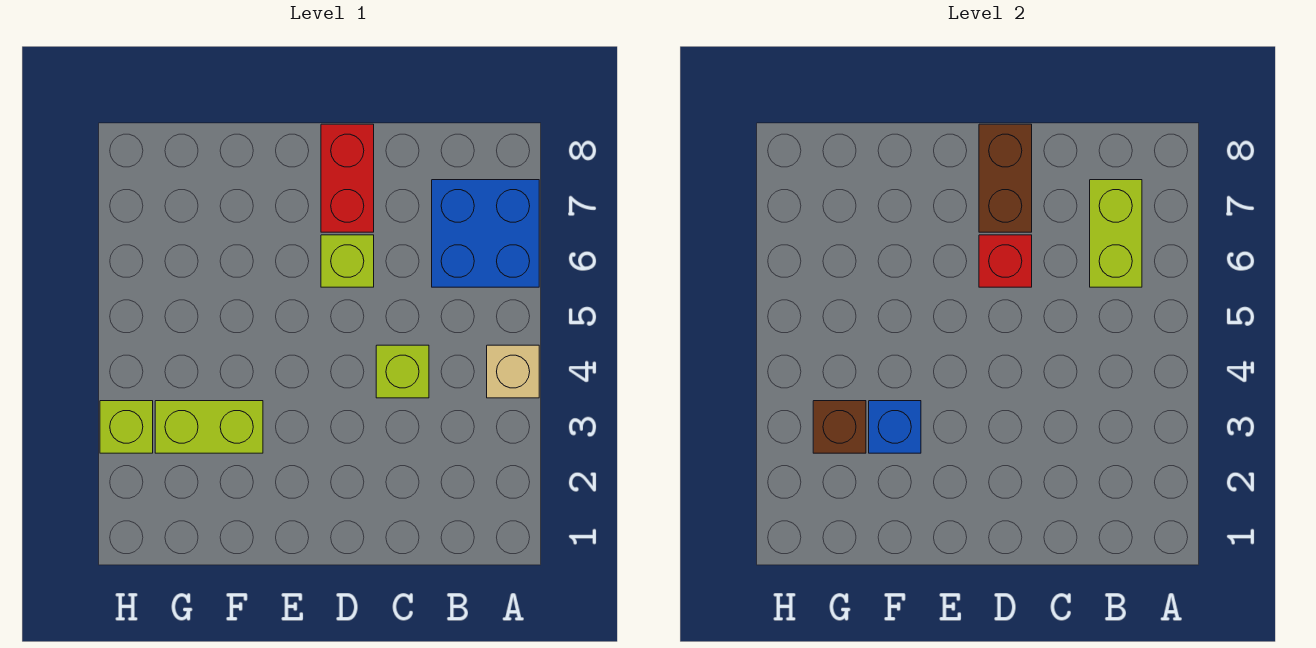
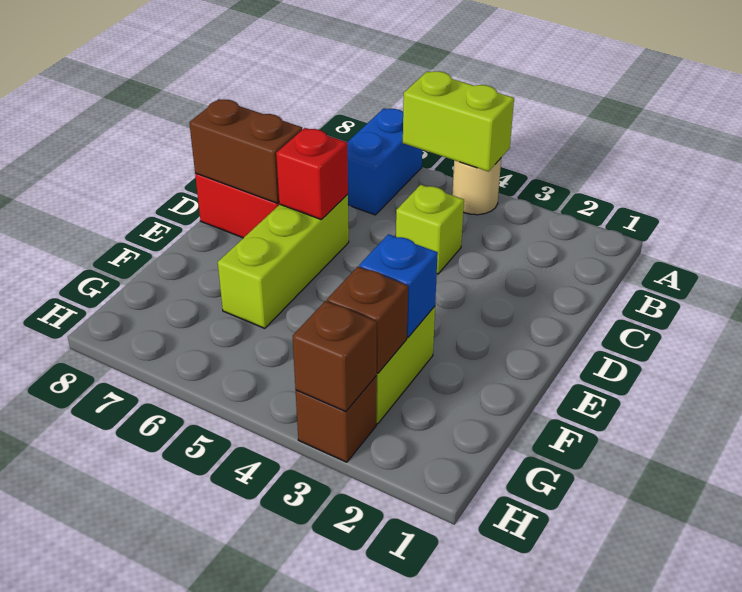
tan 1x1 brick [487,345,539,398] -> tan 1x1 round brick [452,158,501,215]
blue 2x2 brick [432,180,539,287] -> blue 1x2 brick [347,108,422,215]
lime 1x2 brick [1090,180,1142,287] -> lime 1x2 brick moved to [403,71,514,171]
lime 1x1 brick [321,235,374,287] -> lime 1x3 brick [218,194,349,328]
lime 1x1 brick [100,401,153,453] -> brown 1x1 brick [296,376,377,462]
none -> brown 1x1 brick [293,301,377,412]

